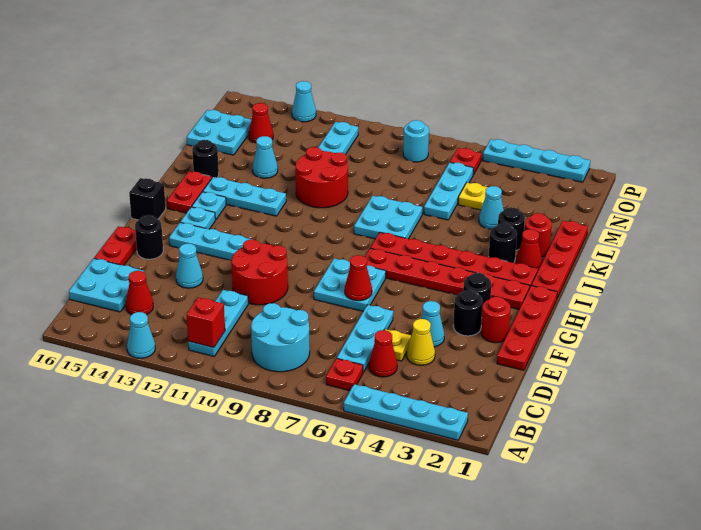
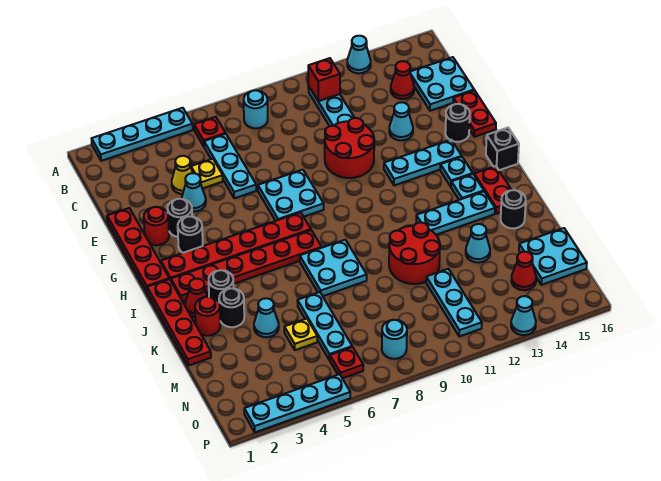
cyan 2x2 round brick [251,303,310,372] -> cyan 1x1 round brick [244,90,268,128]
red 1x1 cone [369,330,397,377] -> none
red 1x1 cone [345,255,372,301] -> none

